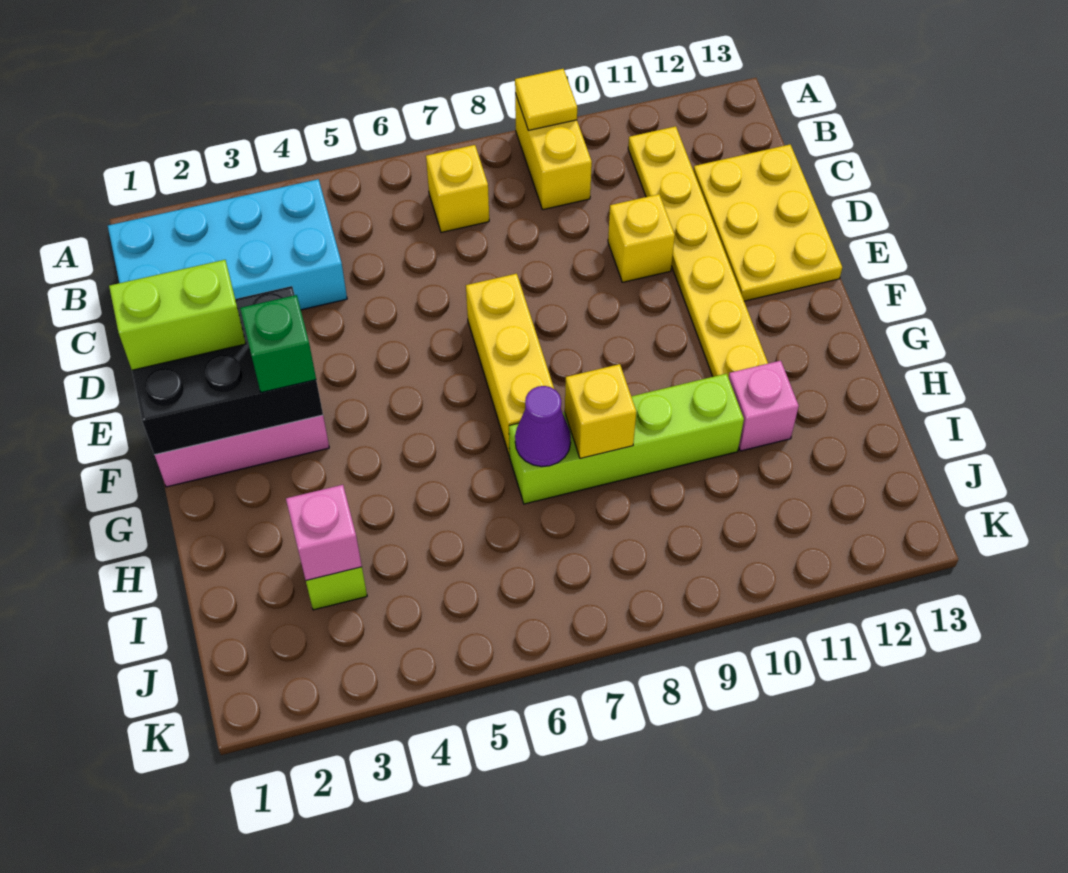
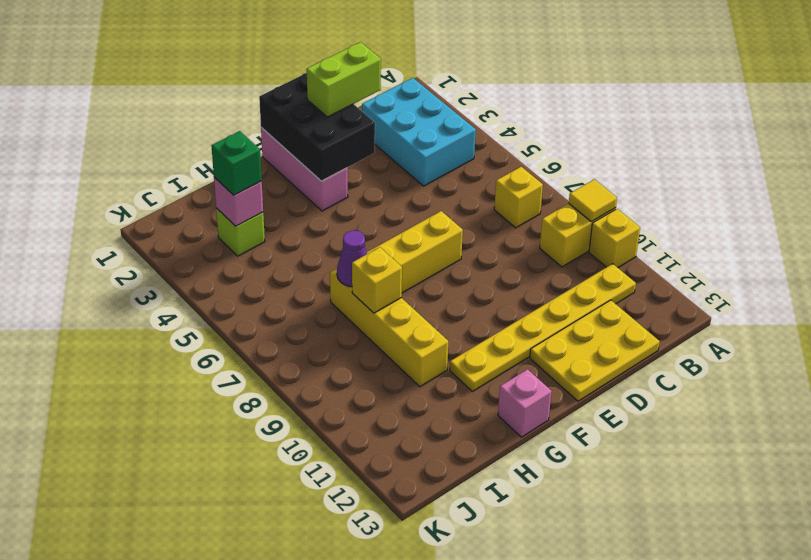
cyan 2x4 brick [108,179,347,310] -> cyan 2x3 brick [362,78,476,186]
yellow 1x1 brick [608,194,675,282] -> yellow 1x1 brick moved to [589,209,640,268]
lime 1x2 brick [109,260,246,370] -> lime 1x2 brick turned to [307,42,381,117]
green 1x1 brick [240,295,316,392] -> green 1x1 brick moved to [211,131,262,195]
lime 1x4 brick [509,374,744,504] -> yellow 1x4 brick [330,269,448,387]
pink 1x1 brick [729,361,799,451] -> pink 1x1 brick moved to [498,369,552,437]

